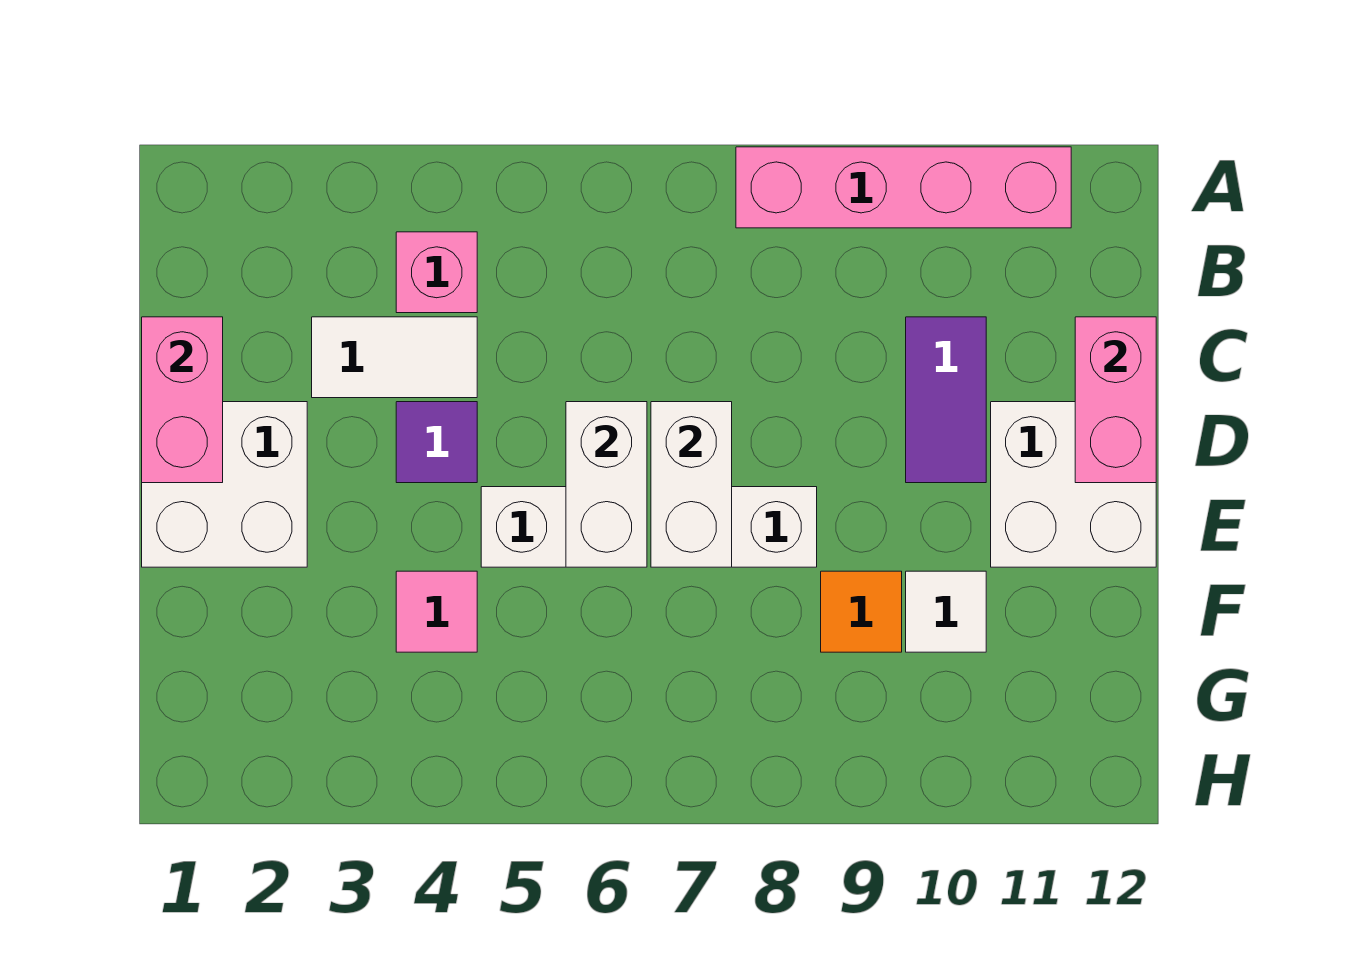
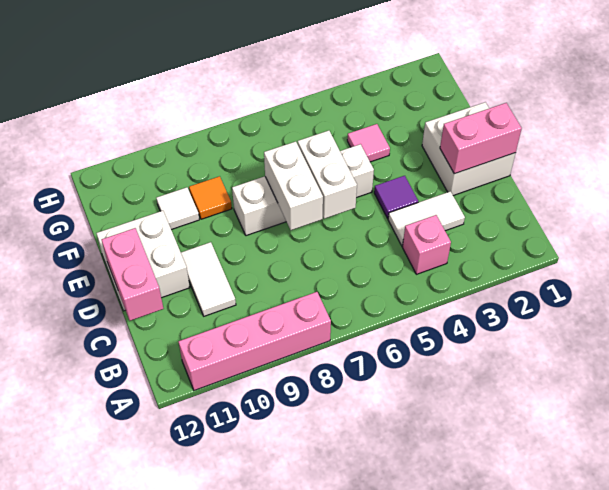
pink 1x2 brick [142,317,223,483] -> pink 1x2 brick turned to [440,103,522,174]
purple 1x2 tile [906,317,986,483] -> white 1x2 tile [181,242,236,316]

